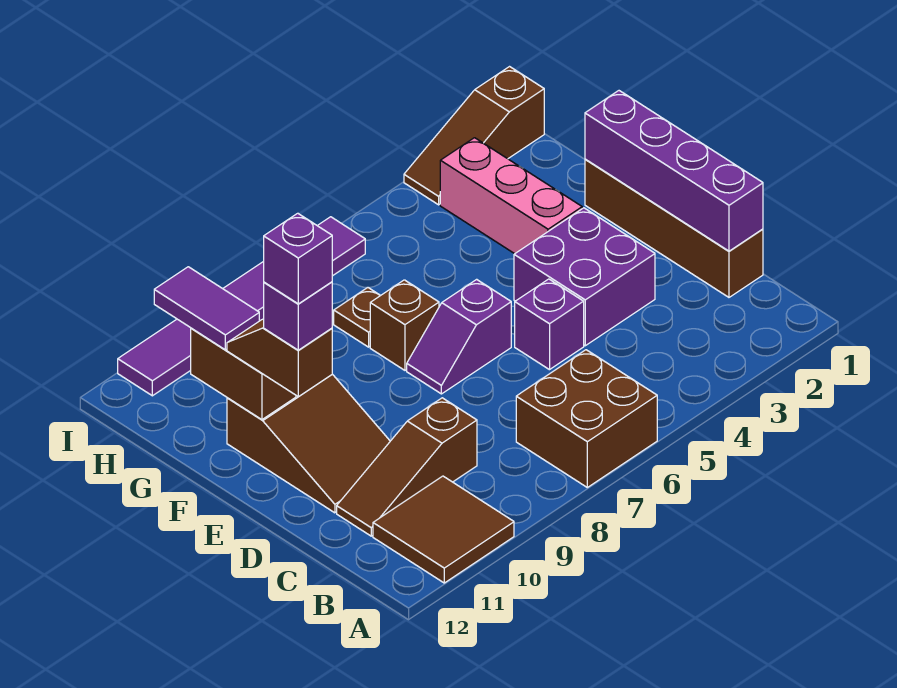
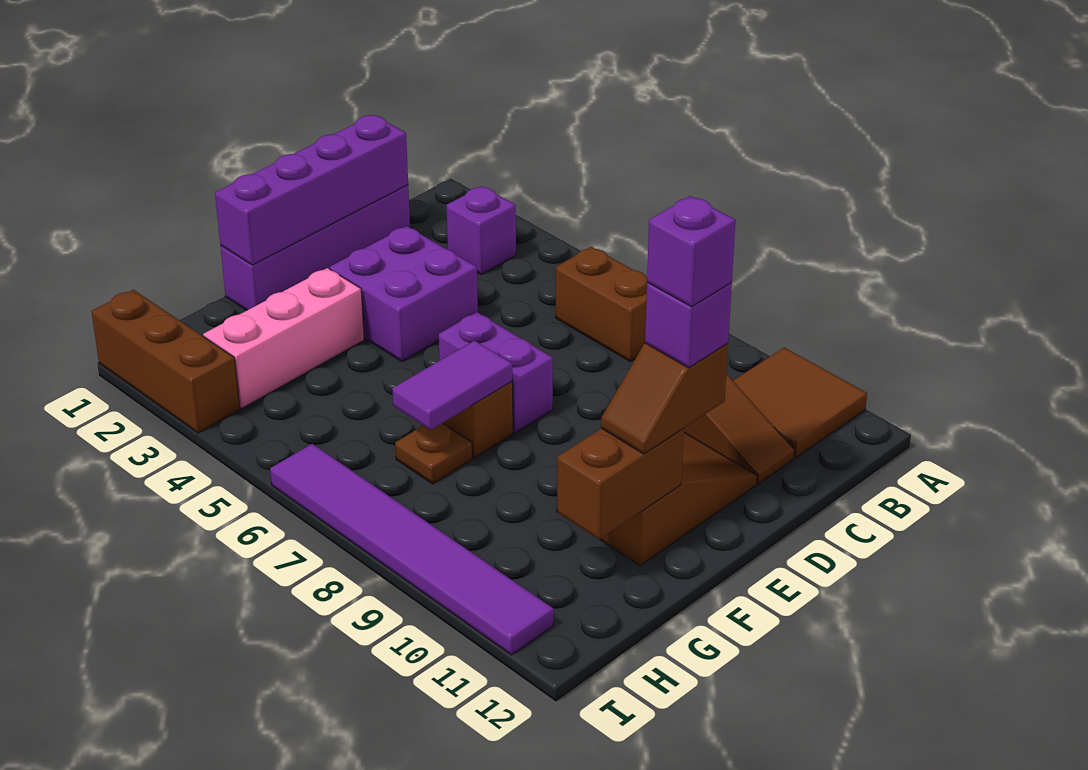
brown 2x2 brick [516,350,657,487] -> brown 1x2 brick [556,247,647,362]
brown 1x4 brick [585,159,763,297] -> purple 1x4 brick [220,185,410,310]
purple 1x1 brick [515,279,584,370] -> purple 1x1 brick moved to [446,186,516,274]
purple 1x2 slope [407,279,511,394] -> purple 1x2 brick [439,312,553,433]
purple 1x2 tile [154,267,259,350] -> purple 1x2 tile moved to [392,341,512,430]
brown 1x3 slope [404,67,544,205] -> brown 1x3 brick [91,290,240,433]

